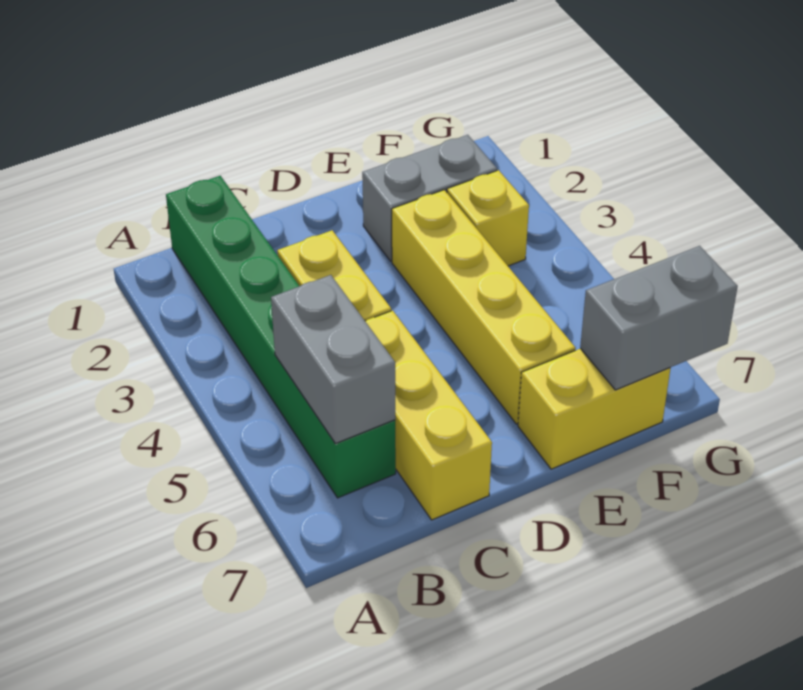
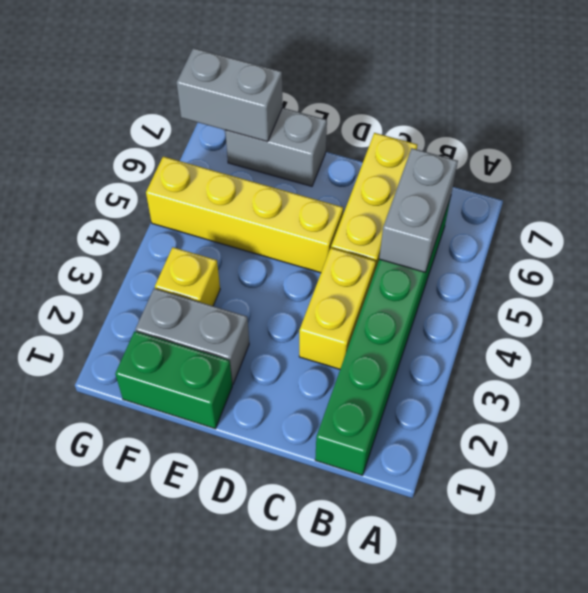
none -> green 1x2 brick [115,331,232,429]
yellow 1x4 brick [392,190,576,424] -> yellow 1x4 brick turned to [146,157,343,273]
yellow 1x2 brick [518,348,671,469] -> grey 1x2 brick [225,108,327,186]

